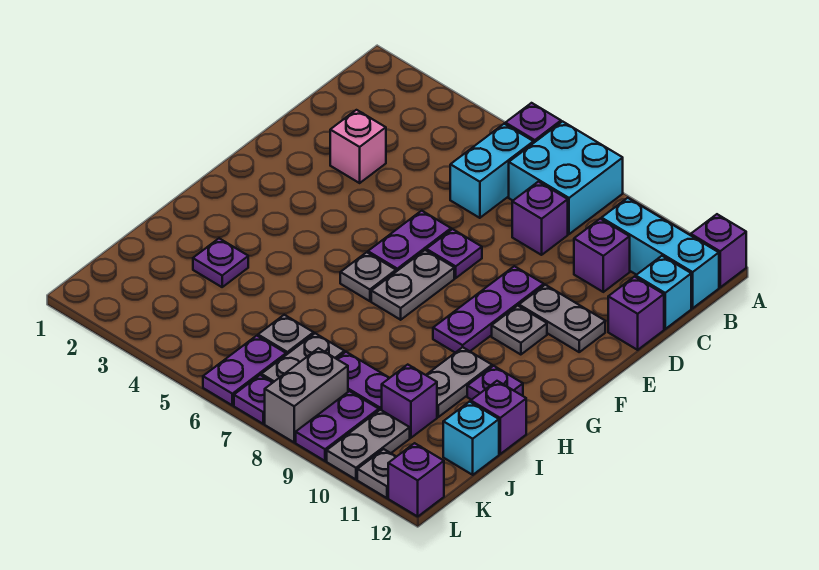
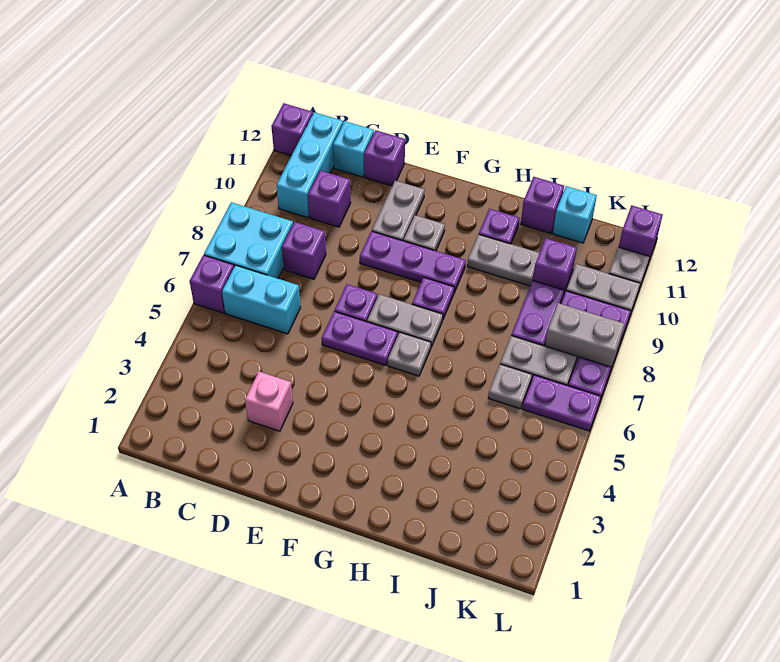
purple 1x1 plate [193,238,248,287] -> purple 1x1 plate moved to [412,277,454,319]

